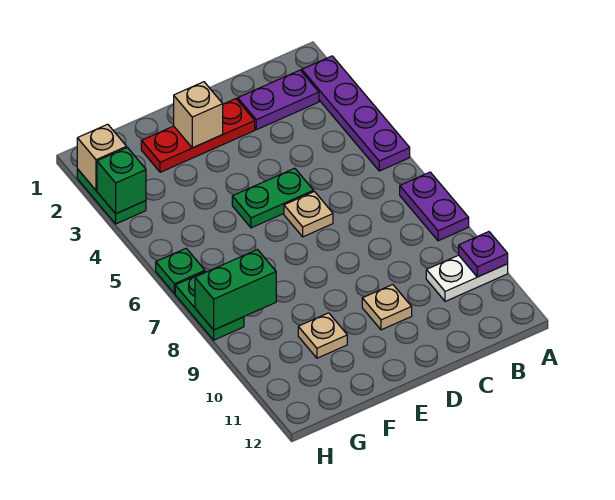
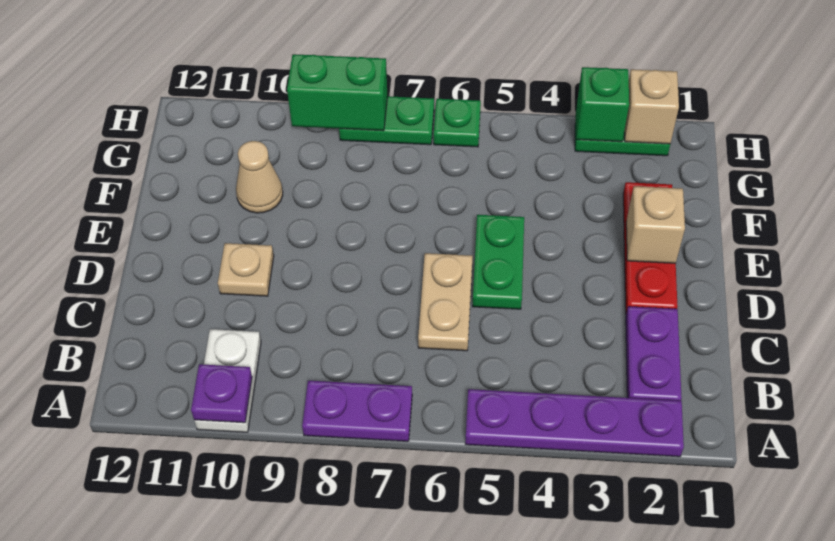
tan 1x1 plate [284,192,333,237] -> tan 1x2 plate [418,253,473,351]
tan 1x1 plate [298,313,347,358] -> tan 1x1 cone [236,141,283,213]
green 1x2 brick [195,250,276,330] -> green 1x2 brick turned to [287,54,387,131]

